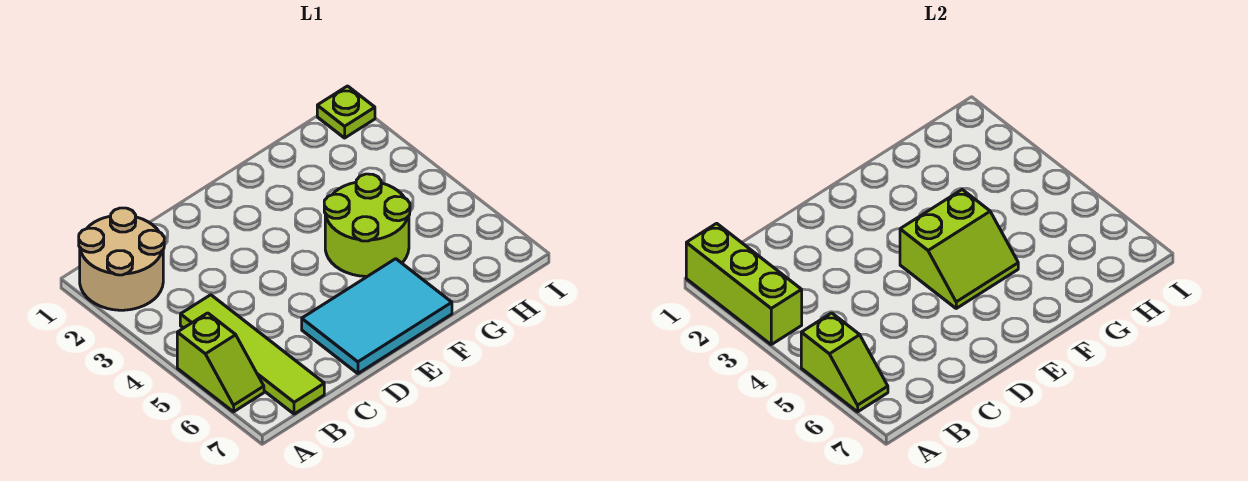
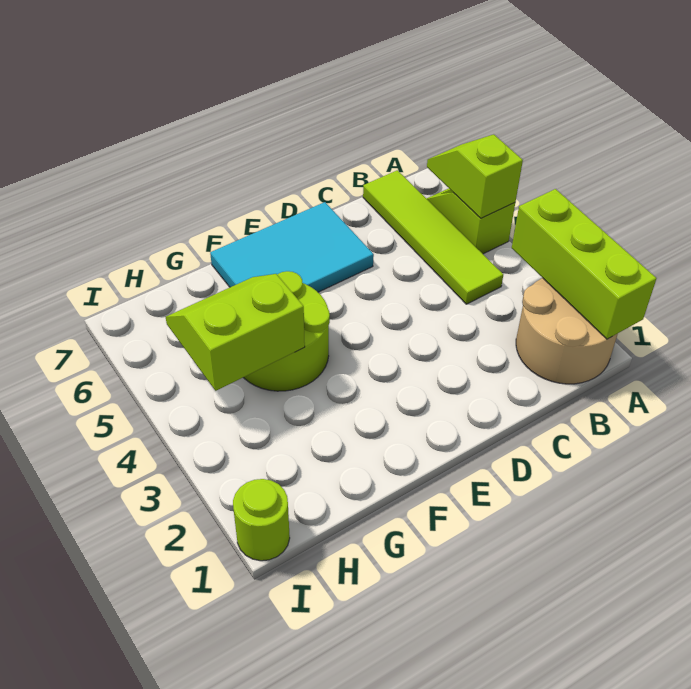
lime 2x2 slope [900,190,1018,308] -> lime 2x2 slope moved to [166,274,305,391]
lime 1x1 plate [317,86,375,138] -> lime 1x1 round brick [233,479,290,561]

